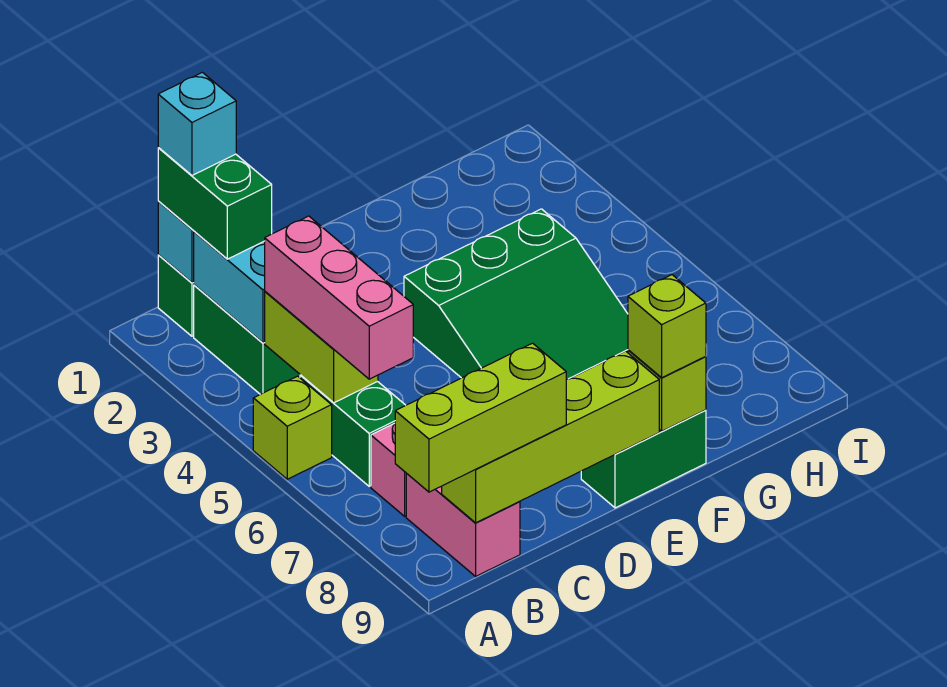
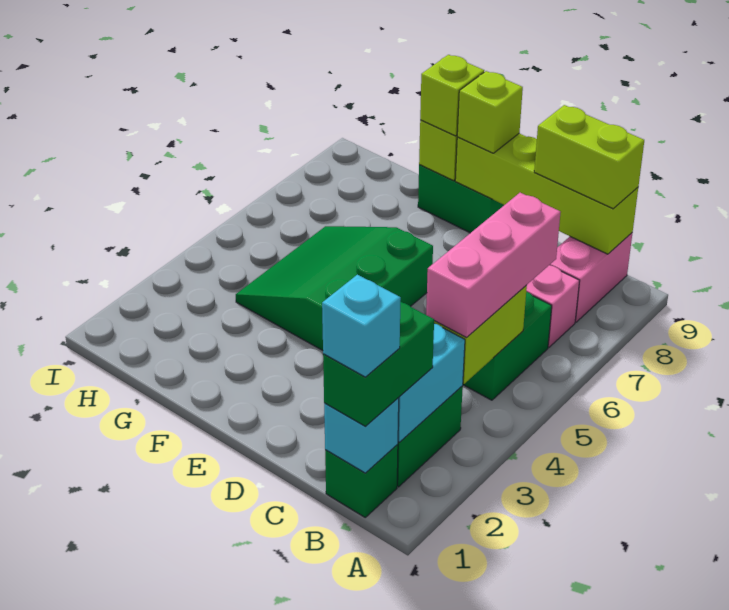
lime 1x1 brick [253,376,332,479] -> lime 1x1 brick moved to [457,71,523,153]
lime 1x3 brick [395,343,566,492] -> lime 1x2 brick [534,105,644,209]
green 3x3 slope [404,209,628,379] -> green 3x3 slope turned to [236,226,433,350]

